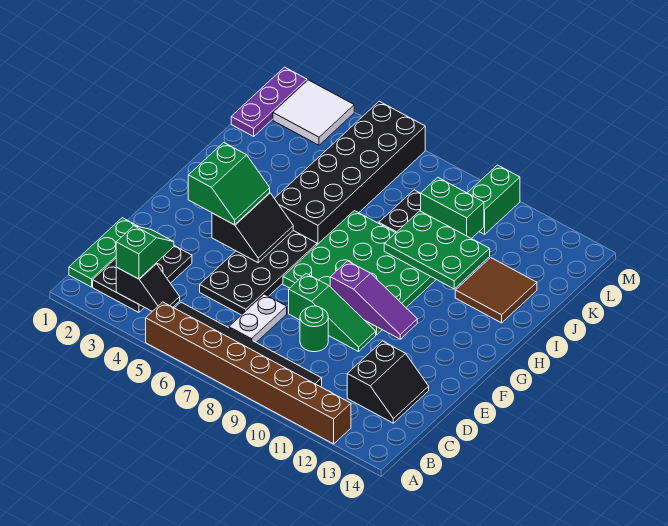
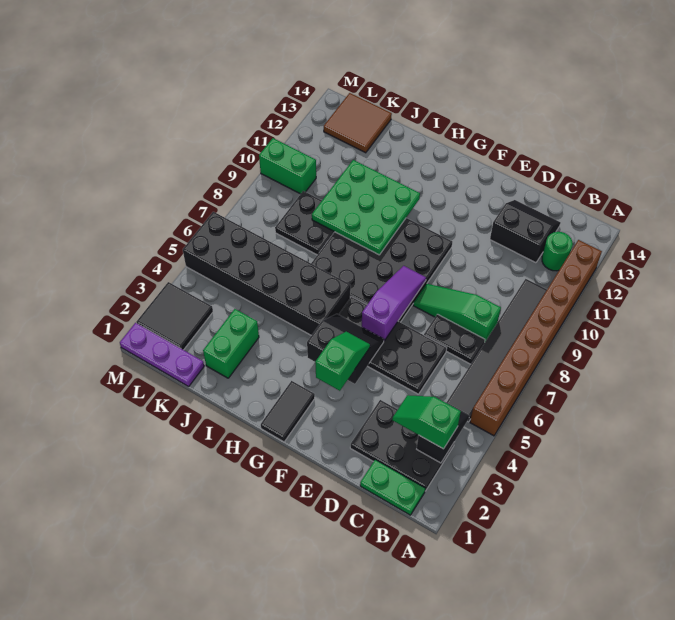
green 1x3 plate [69,218,139,287] -> green 1x2 plate [360,460,425,515]
white 1x2 plate [229,294,287,342] -> black 1x2 plate [424,314,485,364]
green 1x1 round brick [300,306,328,352] -> green 1x1 round brick moved to [542,232,573,271]
green 1x3 slope [289,274,376,352] -> green 1x3 slope turned to [413,284,501,341]
green 2x2 slope [188,143,270,225] -> green 1x2 slope [315,332,370,391]
green 4x4 plate [283,211,436,335] -> black 4x4 plate [311,218,452,322]
purple 1x3 slope [330,261,417,339] -> purple 1x3 slope moved to [362,266,426,341]
none -> black 1x2 tile [261,381,315,442]
green 2x3 plate [384,211,490,289] -> green 3x3 plate [312,160,420,255]
brown 2x2 tile [455,258,537,323] -> brown 2x2 tile moved to [324,93,392,153]
green 1x2 brick [421,177,484,239] -> green 1x2 brick moved to [203,309,259,378]
white 2x2 tile [273,80,354,145] -> black 2x2 tile [136,282,213,350]

